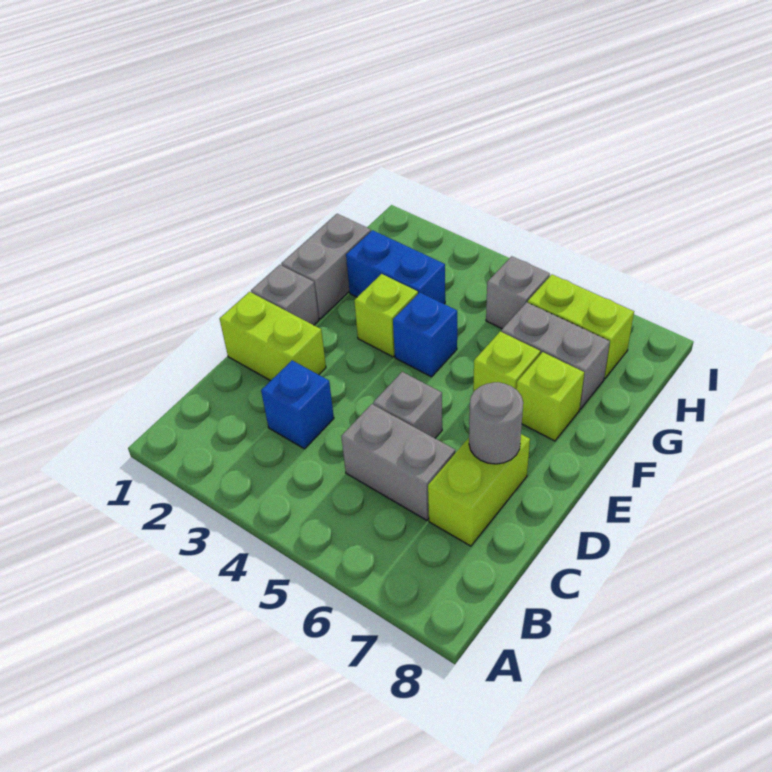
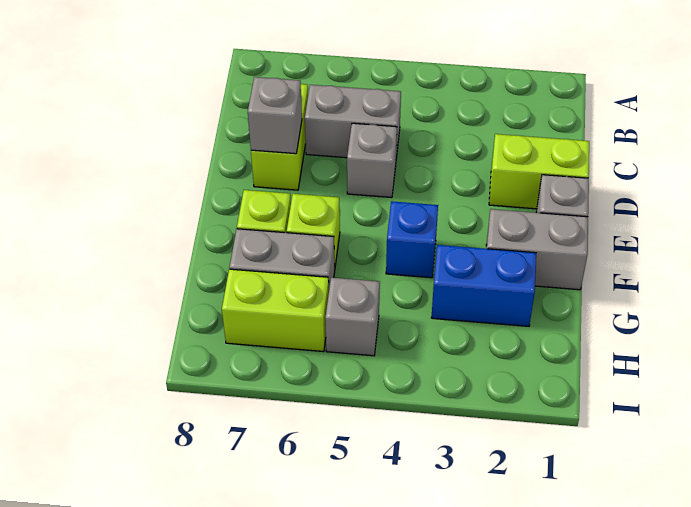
blue 1x1 brick [261,361,334,449] -> none
grey 1x1 round brick [469,382,523,464] -> grey 1x1 brick [248,77,302,154]
grey 1x2 brick [281,214,371,319] -> grey 1x2 brick turned to [486,209,588,290]
lime 1x1 brick [354,274,418,357] -> none

